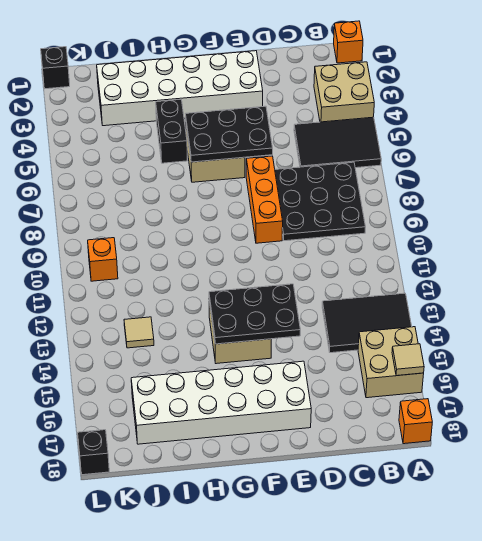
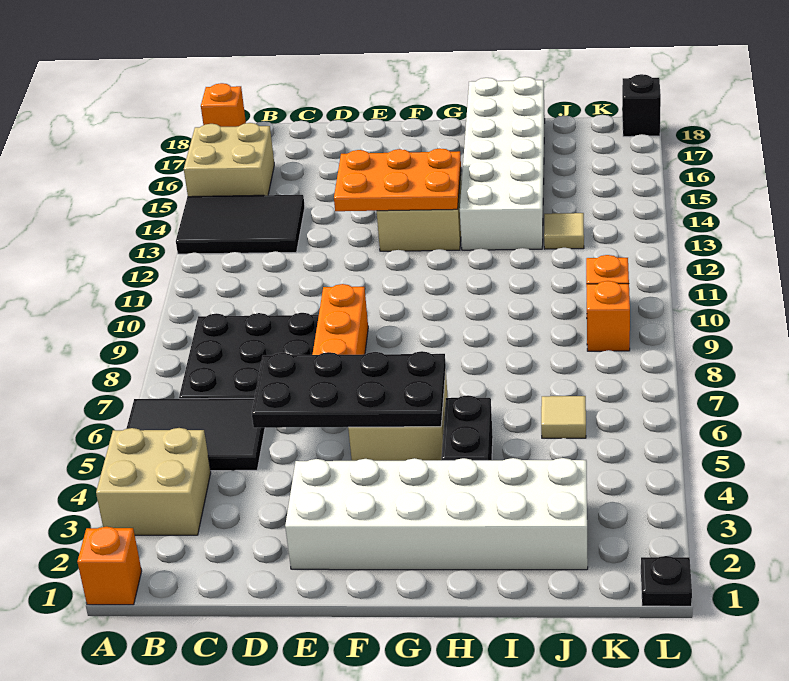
tan 1x1 tile [392,344,424,376] -> tan 1x1 tile moved to [541,396,586,438]
black 2x3 plate [186,106,273,162] -> black 2x4 plate [252,351,446,428]
black 2x3 plate [209,284,300,344] -> orange 2x3 plate [334,148,461,211]
white 2x6 brick [131,361,311,444] -> white 2x6 brick turned to [460,77,545,250]
none -> orange 1x1 brick [587,281,630,351]
black 1x1 brick [41,47,70,89] -> black 1x1 plate [641,556,692,606]

